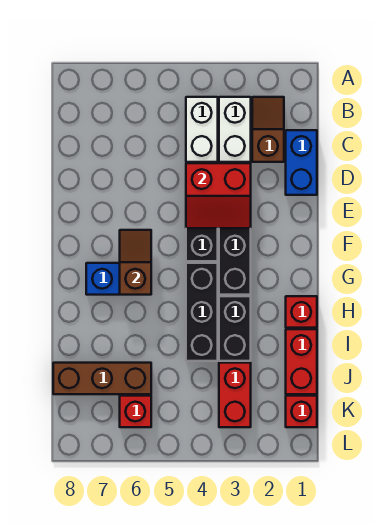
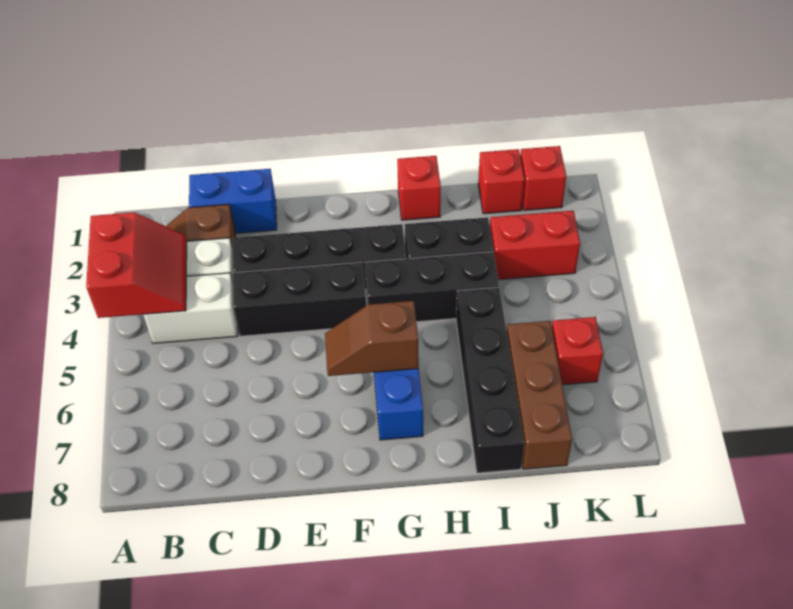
red 2x2 slope [186,163,251,228] -> red 2x2 slope moved to [86,212,187,318]
red 1x2 brick [286,329,317,394] -> red 1x1 brick [478,149,525,214]
none -> black 1x4 brick [456,287,524,473]

